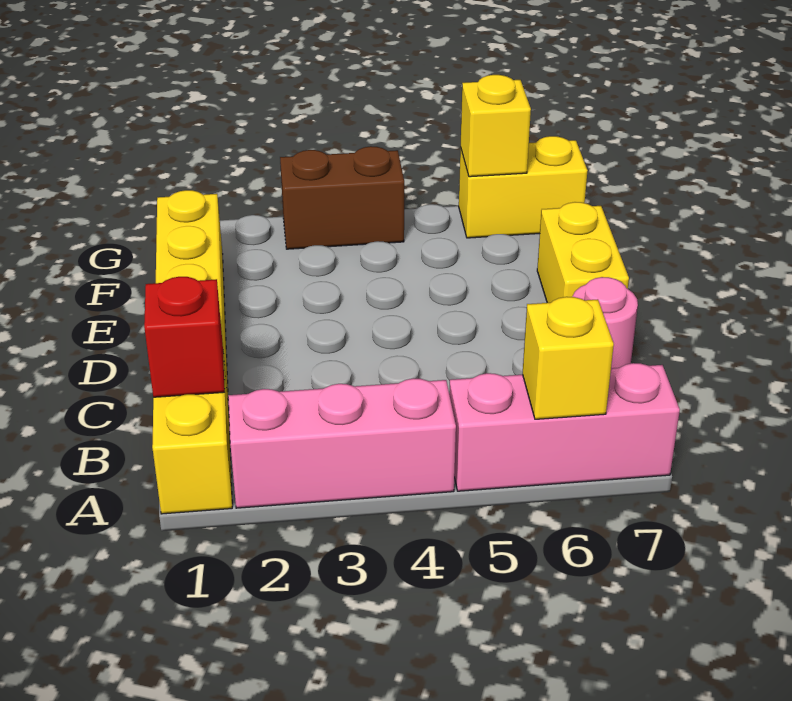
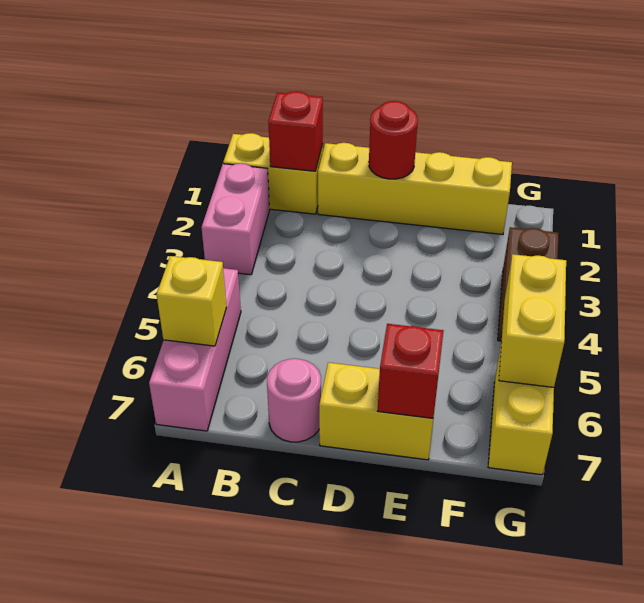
pink 1x3 brick [228,378,456,508] -> pink 1x2 brick [201,163,269,275]
none -> red 1x1 round brick [369,101,418,179]
none -> red 1x1 brick [378,324,443,418]
yellow 1x1 brick [461,75,531,177] -> yellow 1x2 brick [499,254,566,387]

